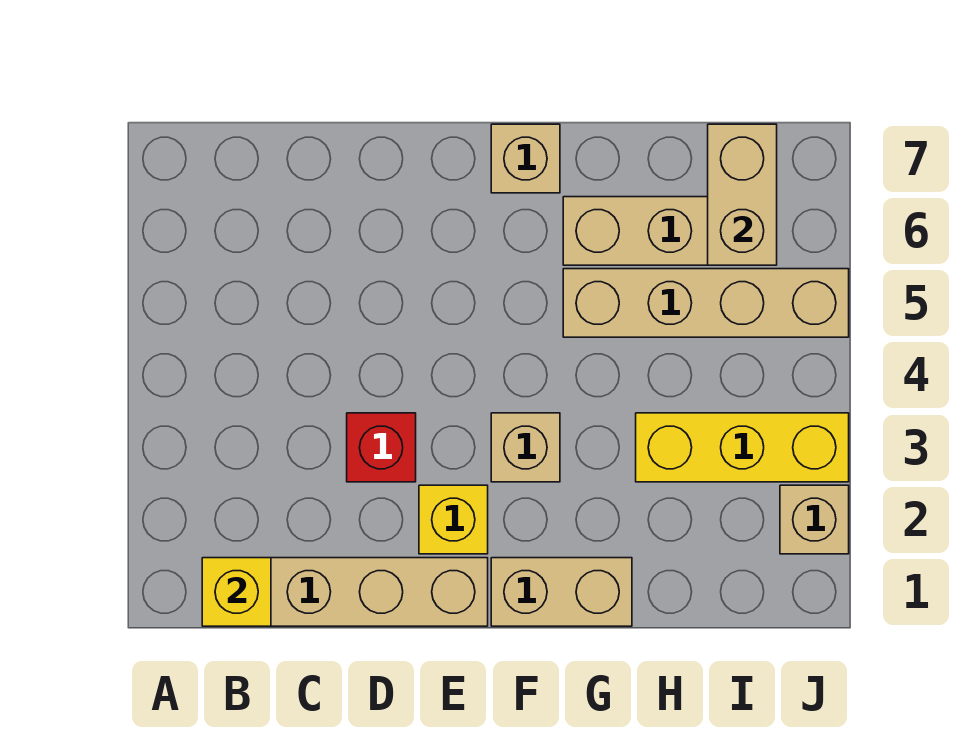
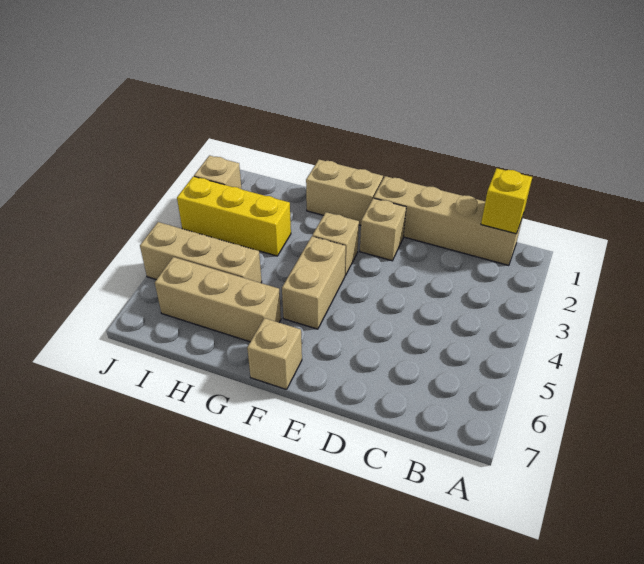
red 1x1 brick [347,413,416,482] -> none
yellow 1x1 brick [419,485,488,554] -> tan 1x1 brick [360,198,406,261]
tan 1x4 brick [563,269,849,337] -> tan 1x3 brick [140,222,262,283]
tan 1x2 brick [708,124,777,265] -> tan 1x2 brick moved to [282,236,346,329]

